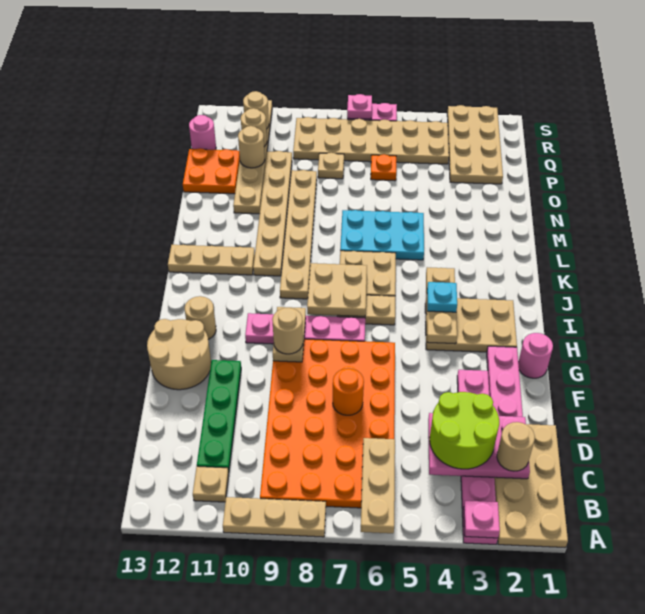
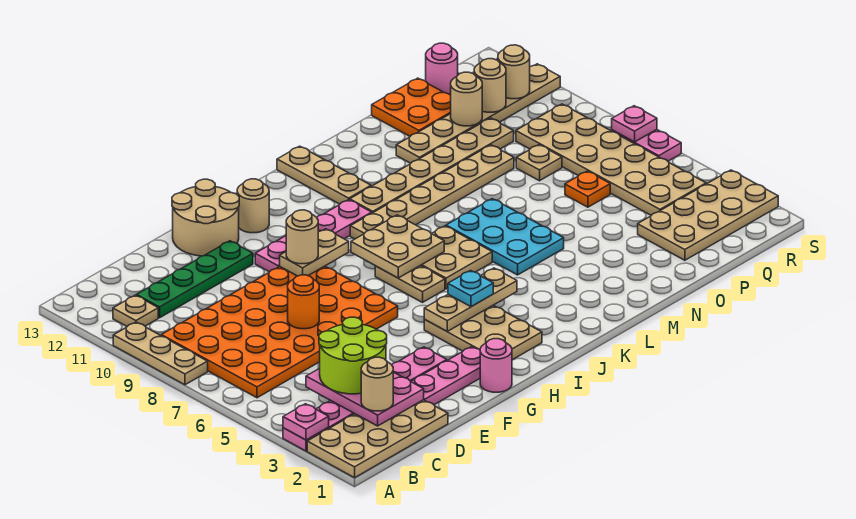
tan 1x3 plate [361,438,395,533] -> none
pink 1x4 plate [245,313,365,344] -> pink 1x4 plate turned to [255,200,372,272]

